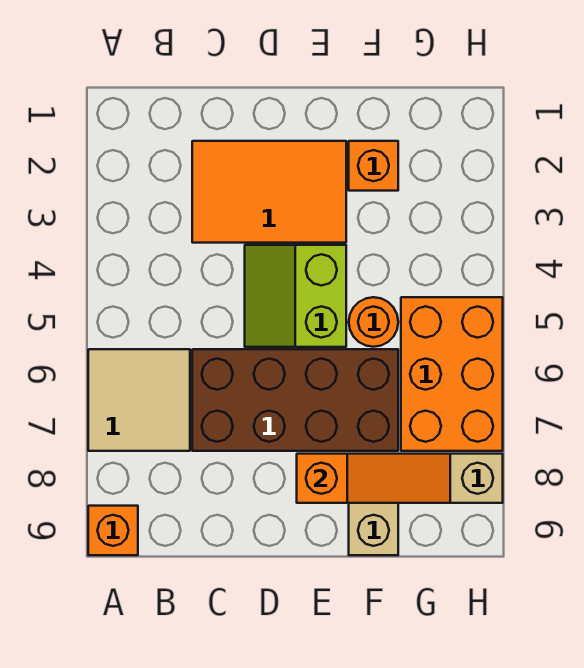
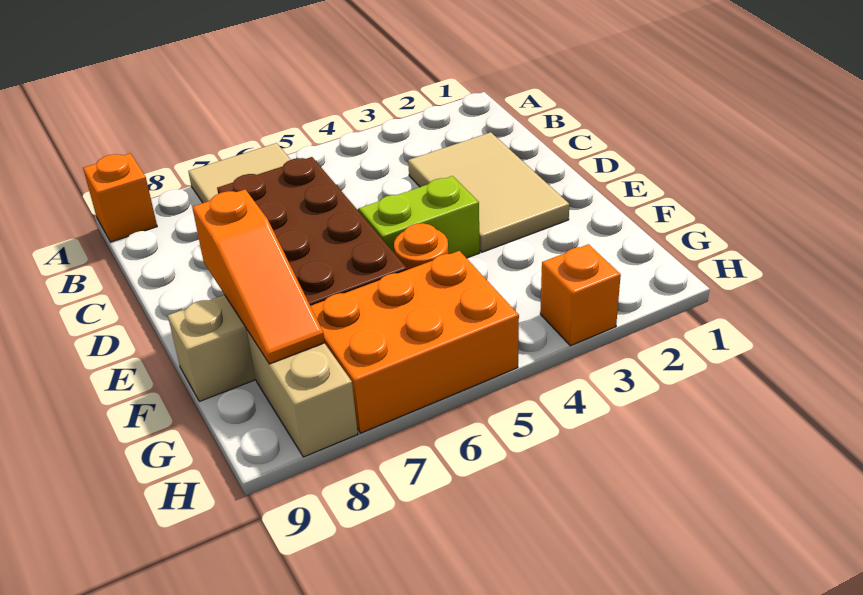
orange 2x3 tile [192,141,346,243] -> tan 2x3 tile [408,132,569,252]
orange 1x1 brick [349,141,398,191] -> orange 1x1 brick moved to [540,244,621,346]

